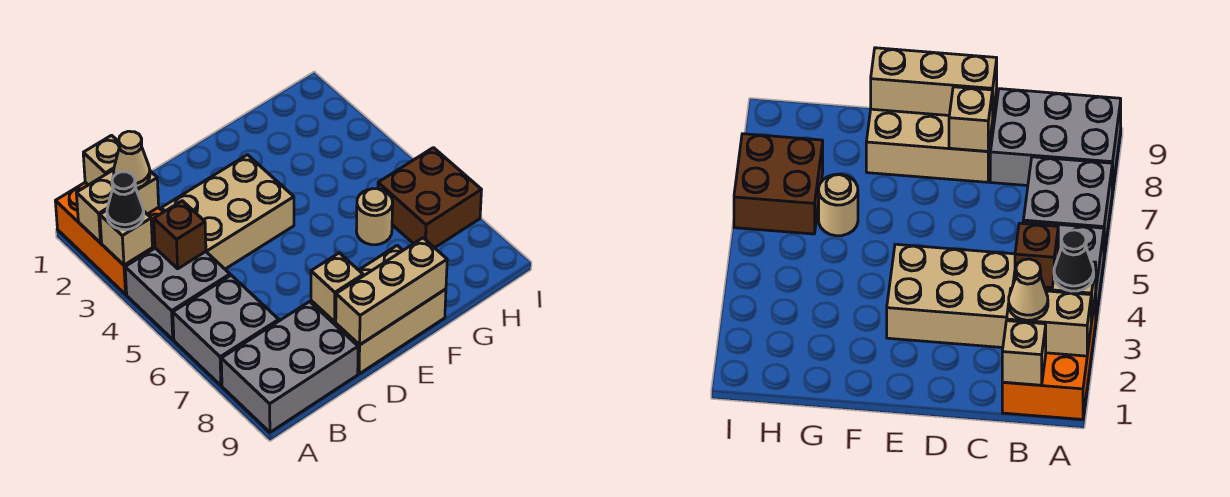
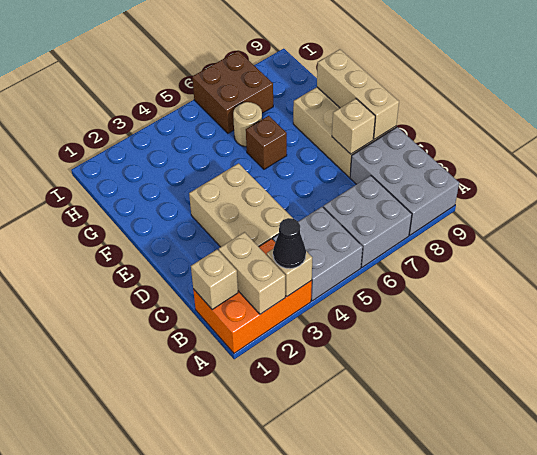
tan 1x1 cone [114,131,150,188] -> none
brown 1x1 brick [154,201,206,269] -> brown 1x1 brick moved to [246,116,287,169]

